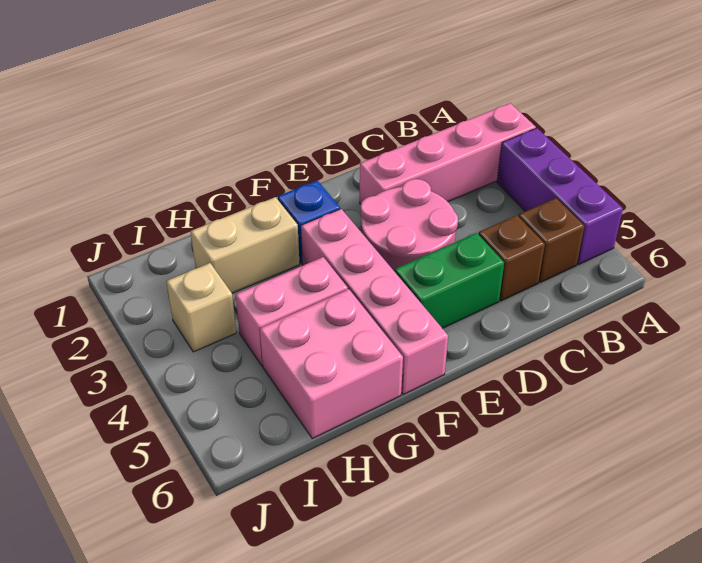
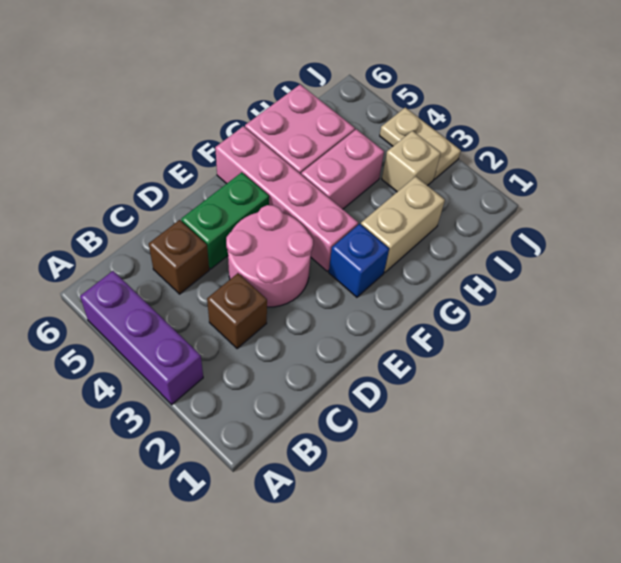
pink 1x4 brick [360,103,536,204] -> none
brown 1x1 brick [519,198,584,283] -> brown 1x1 brick moved to [207,273,267,349]
none -> tan 1x2 plate [380,108,461,179]

